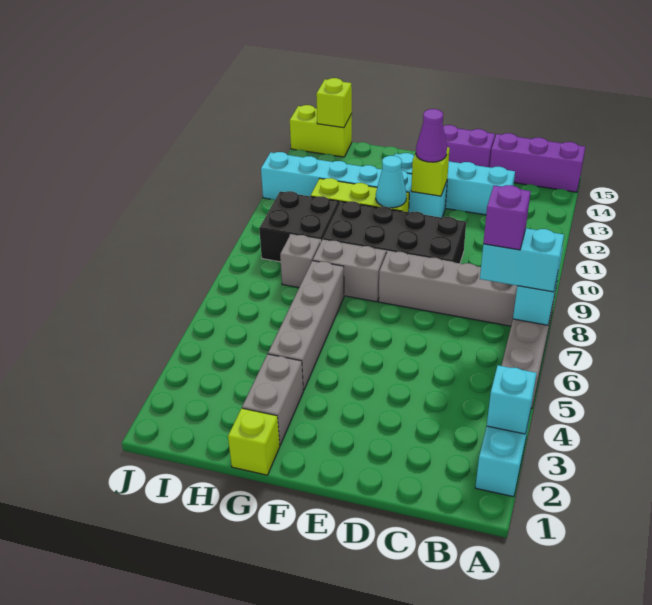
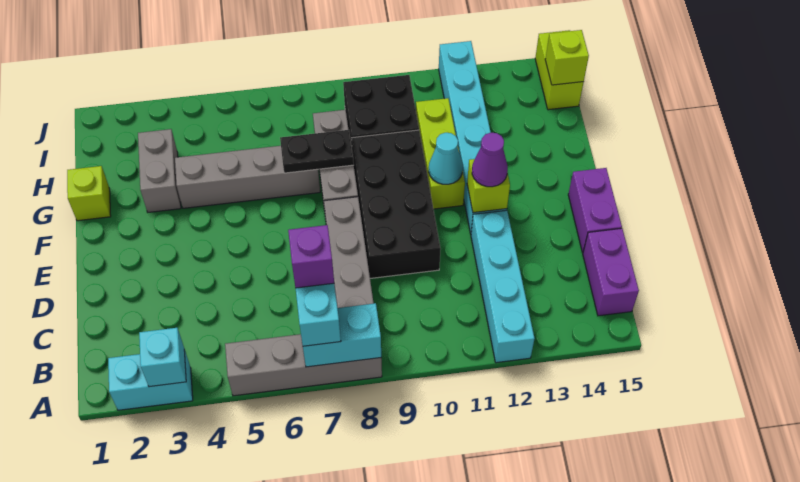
purple 1x3 brick [490,133,585,192] -> purple 1x2 brick [583,228,639,316]
cyan 1x4 brick [394,153,515,215] -> cyan 1x4 brick moved to [471,210,535,363]
grey 1x2 brick [242,354,303,445] -> grey 1x2 brick turned to [138,129,181,212]
none -> black 1x2 plate [280,130,354,173]

